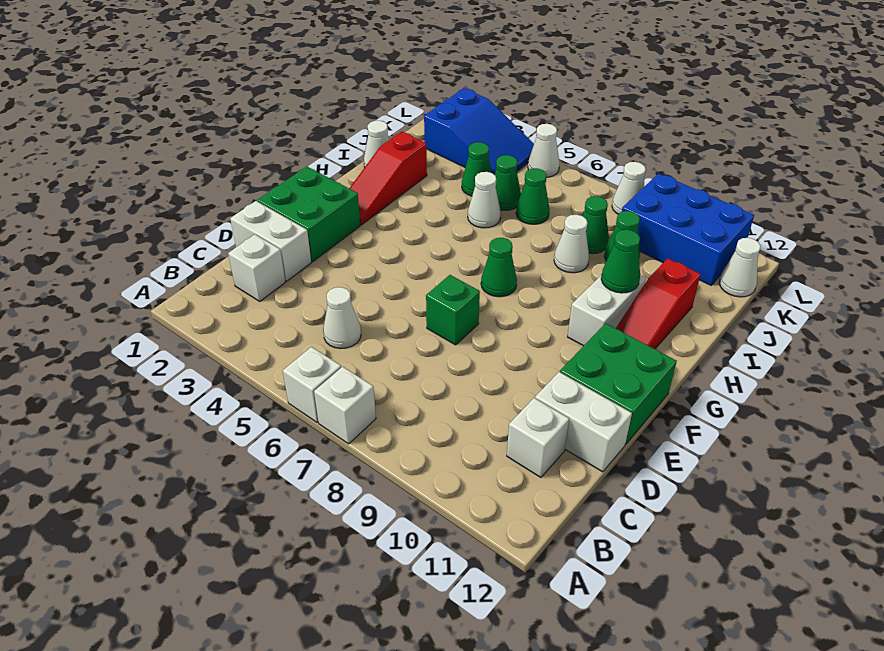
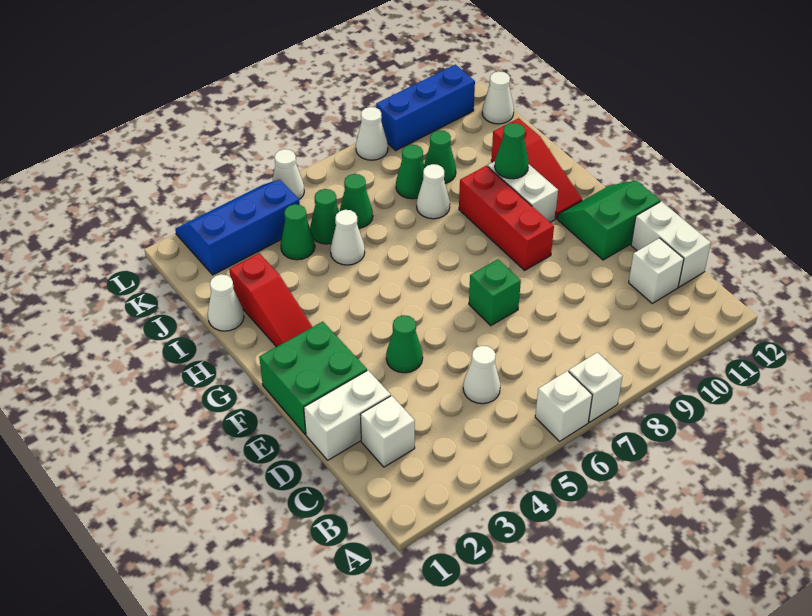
white 1x2 brick [535,372,632,472] -> white 1x2 brick turned to [631,201,711,287]
green 2x2 brick [560,323,677,444] -> green 2x2 slope [558,180,660,260]
none -> red 1x3 brick [459,166,554,270]
green 1x1 cone [481,238,517,297] -> green 1x1 cone moved to [386,315,423,373]
blue 2x3 slope [424,88,534,175] -> blue 2x3 slope turned to [175,180,300,275]
blue 2x3 brick [622,173,754,285] -> blue 1x3 brick [376,65,475,150]

